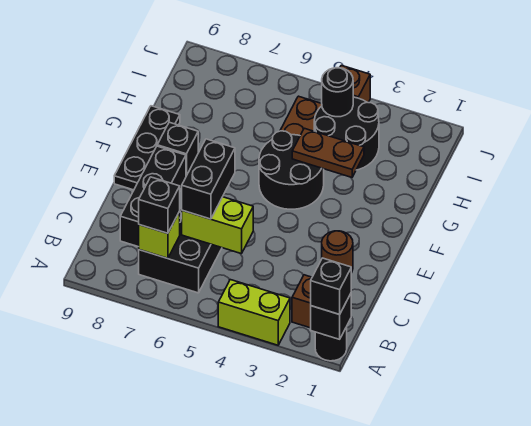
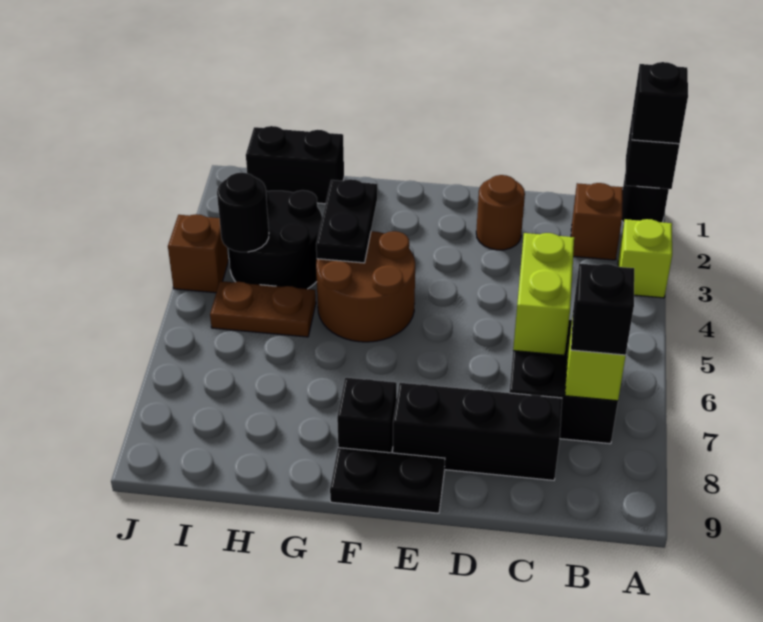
lime 1x2 brick [218,280,290,345] -> lime 1x1 brick [618,219,672,298]
black 1x2 brick [182,139,235,219] -> black 1x2 brick moved to [246,126,344,204]
black 1x3 plate [114,106,180,190] -> black 1x2 plate [330,448,445,513]
black 2x2 round brick [259,131,324,209] -> brown 2x2 round brick [316,231,415,342]
brown 1x2 plate [292,128,364,177] -> black 1x2 plate [316,179,377,263]

